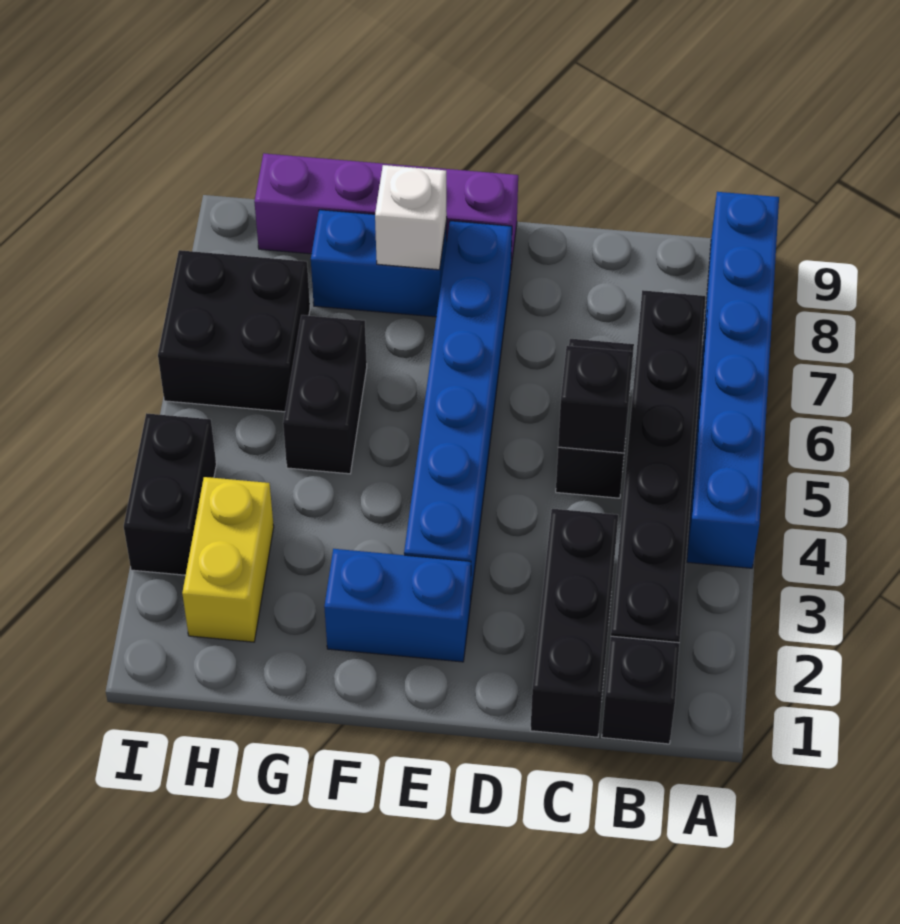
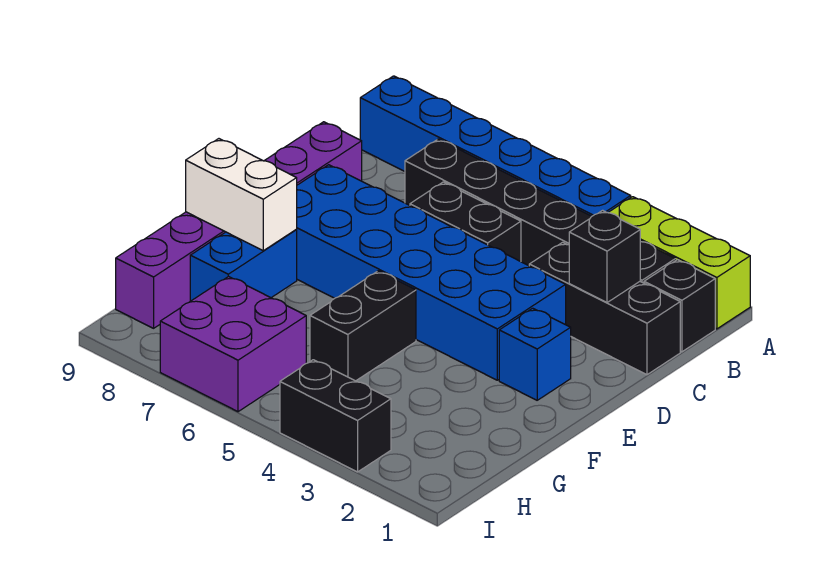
none -> lime 1x3 brick [608,197,750,329]
black 1x1 brick [558,346,633,453] -> black 1x1 brick moved to [569,210,640,303]
blue 1x2 brick [324,549,471,662] -> blue 1x1 brick [499,308,571,400]
blue 1x6 brick [404,221,512,597] -> blue 2x6 brick [296,165,566,380]
purple 1x4 brick [254,154,518,267] -> purple 1x6 brick [116,122,362,328]
white 1x1 brick [375,165,447,270] -> white 1x2 brick [186,139,297,251]
black 1x2 brick [283,315,367,474] -> black 1x2 brick turned to [310,271,416,381]
yellow 1x2 brick [182,477,274,642] -> none
black 2x2 brick [158,250,310,412] -> purple 2x2 brick [160,276,306,412]

